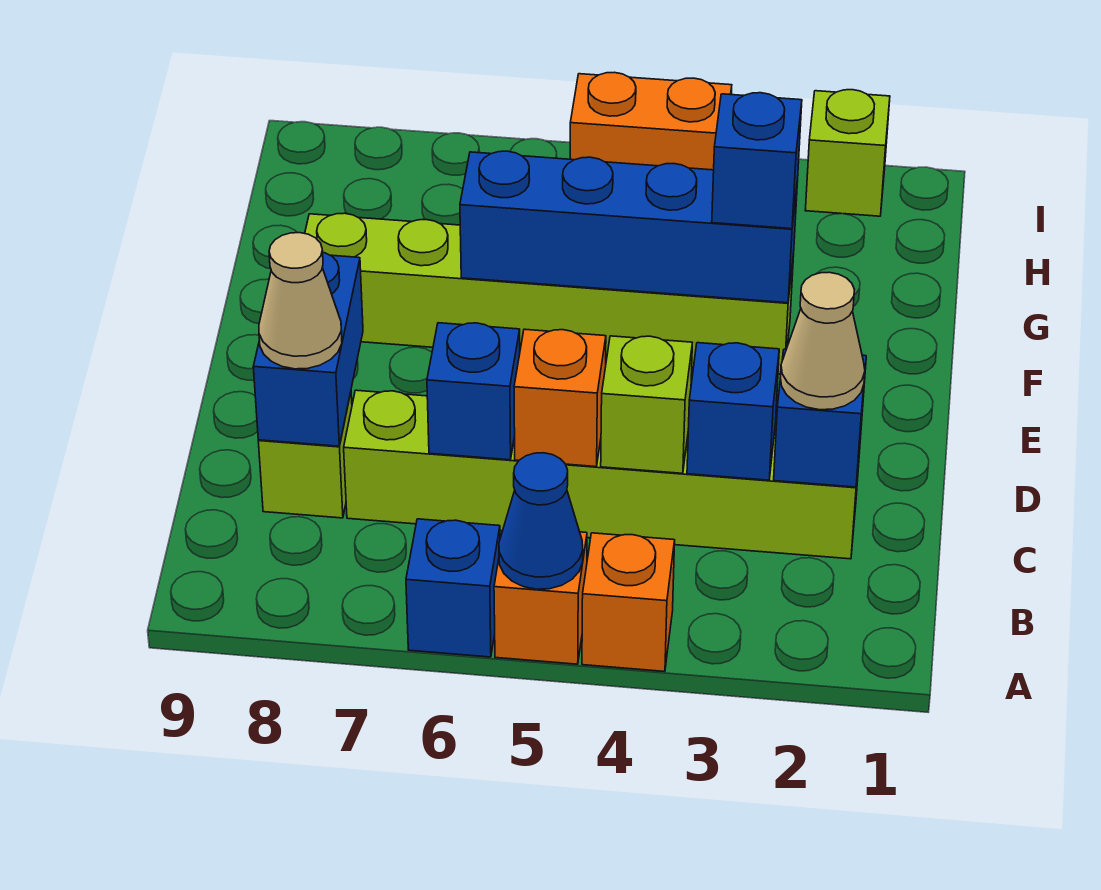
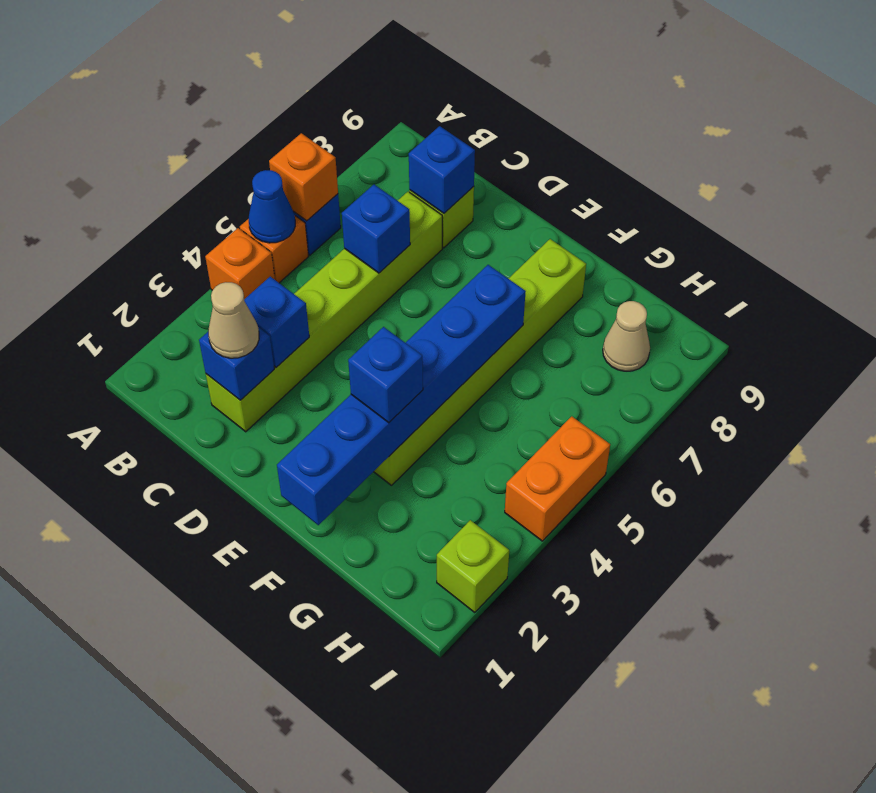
lime 1x1 brick [601,336,692,473] -> none
orange 1x1 brick [514,329,606,467] -> orange 1x1 brick moved to [269,133,338,221]
blue 1x2 brick [253,253,363,446] -> blue 1x1 brick [409,126,475,213]
tan 1x1 cone [259,233,342,369] -> tan 1x1 cone moved to [603,301,650,371]
blue 1x4 brick [460,151,798,303] -> blue 1x6 brick [277,265,526,525]

